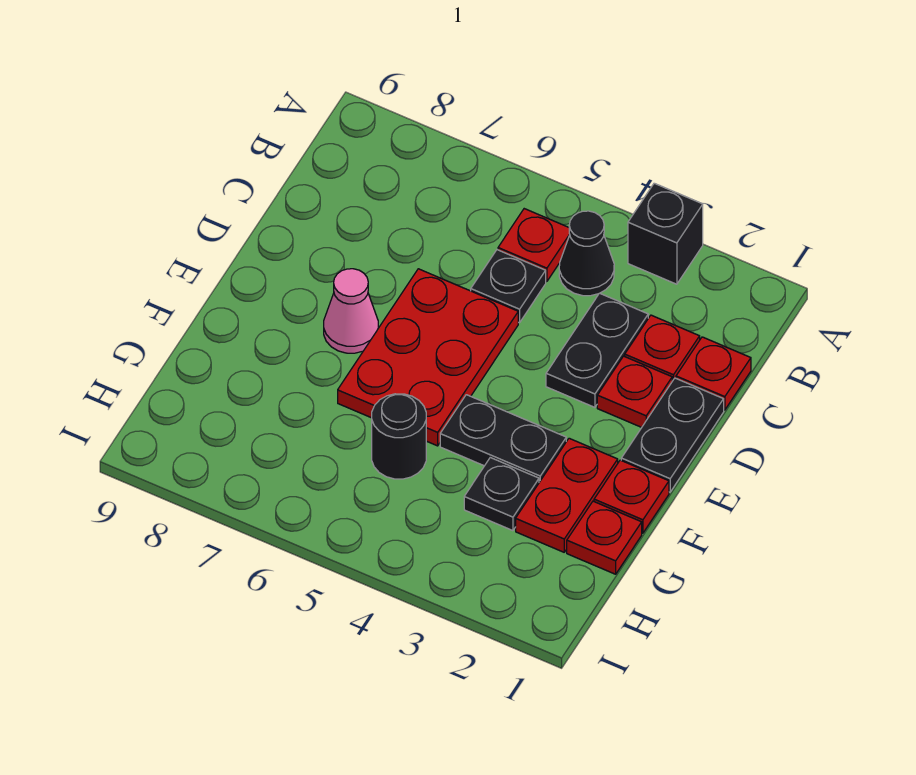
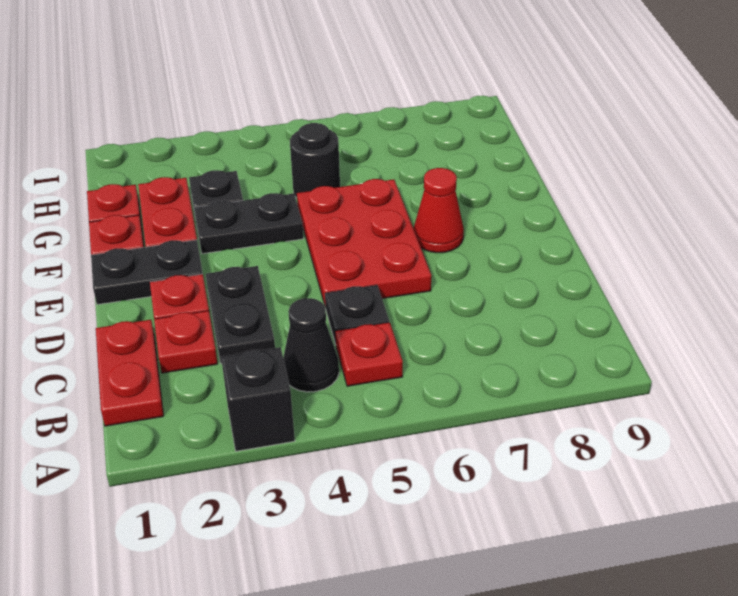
red 1x1 plate [676,337,751,410] -> red 1x2 plate [96,320,164,426]
black 1x2 plate [621,378,724,492] -> black 1x2 plate turned to [91,240,203,305]
pink 1x1 cone [324,269,378,353] -> red 1x1 cone [414,168,464,253]

